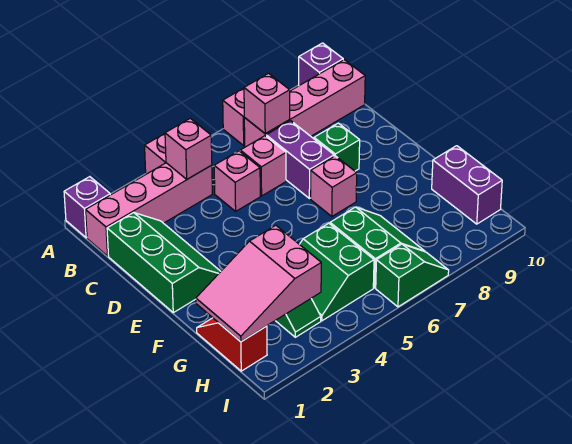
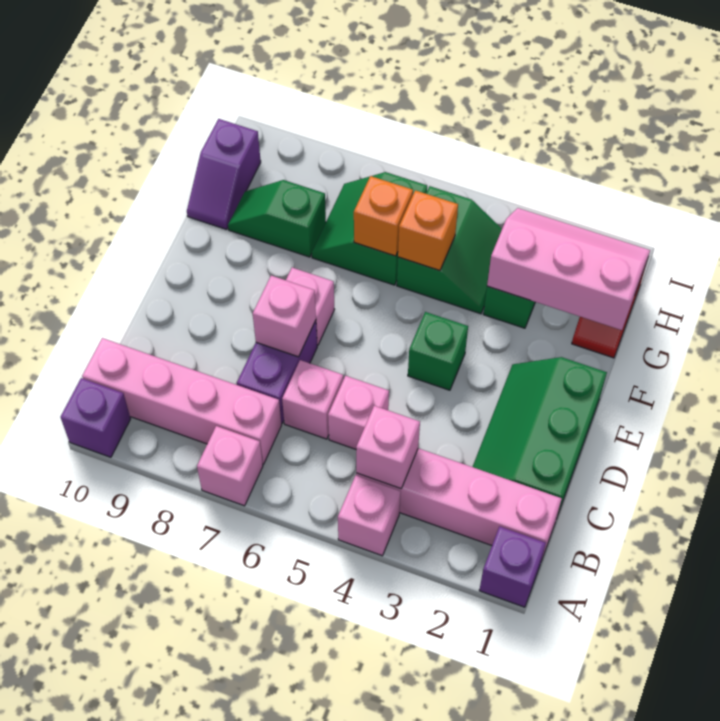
pink 1x1 brick [244,73,290,134] -> pink 1x1 brick moved to [253,276,316,357]
green 1x1 brick [314,123,360,171] -> green 1x1 brick moved to [408,312,468,390]
pink 2x3 slope [196,225,321,342] -> pink 2x3 slope turned to [487,208,650,330]
none -> orange 1x1 brick [398,190,458,271]
none -> orange 1x1 brick [354,176,413,256]
purple 1x2 brick [432,146,502,224] -> purple 1x2 slope [187,119,261,229]
green 1x2 slope [376,244,449,307] -> green 1x2 slope moved to [228,180,326,257]

